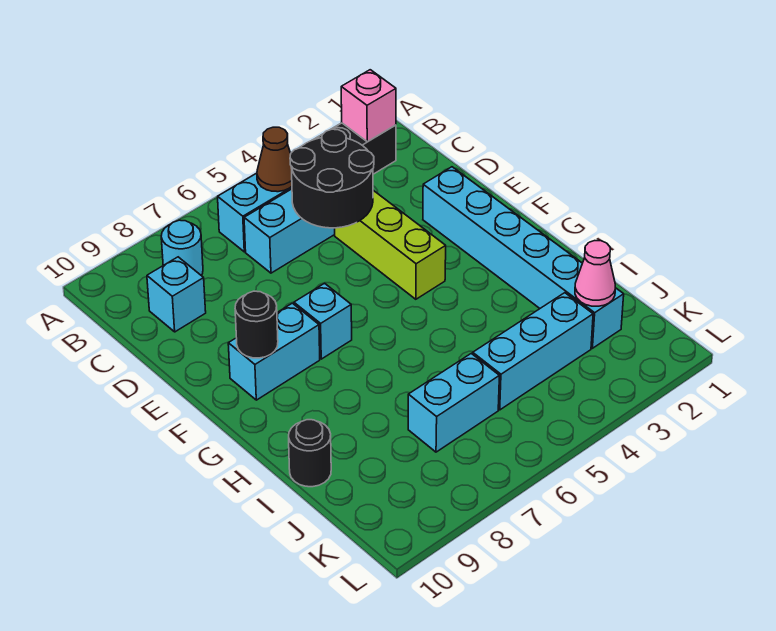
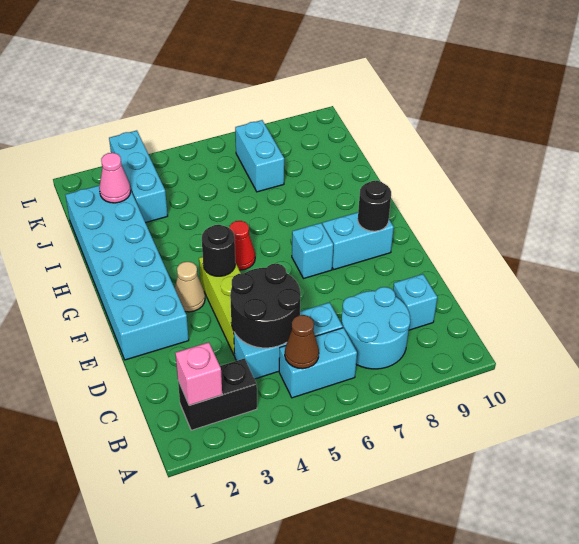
cyan 1x1 round brick [161,220,203,275] -> cyan 2x2 round brick [341,287,410,369]
cyan 1x6 brick [423,167,624,348] -> cyan 2x6 brick [66,185,189,360]
none -> tan 1x1 cone [175,262,205,312]
none -> red 1x1 cone [229,221,255,270]
black 1x1 round brick [289,420,331,487] -> black 1x1 round brick moved to [202,225,235,276]
cyan 1x3 brick [473,293,593,410] -> cyan 1x3 brick turned to [109,131,168,223]
cyan 1x2 brick [408,354,499,452] -> cyan 1x2 brick turned to [235,120,284,192]

